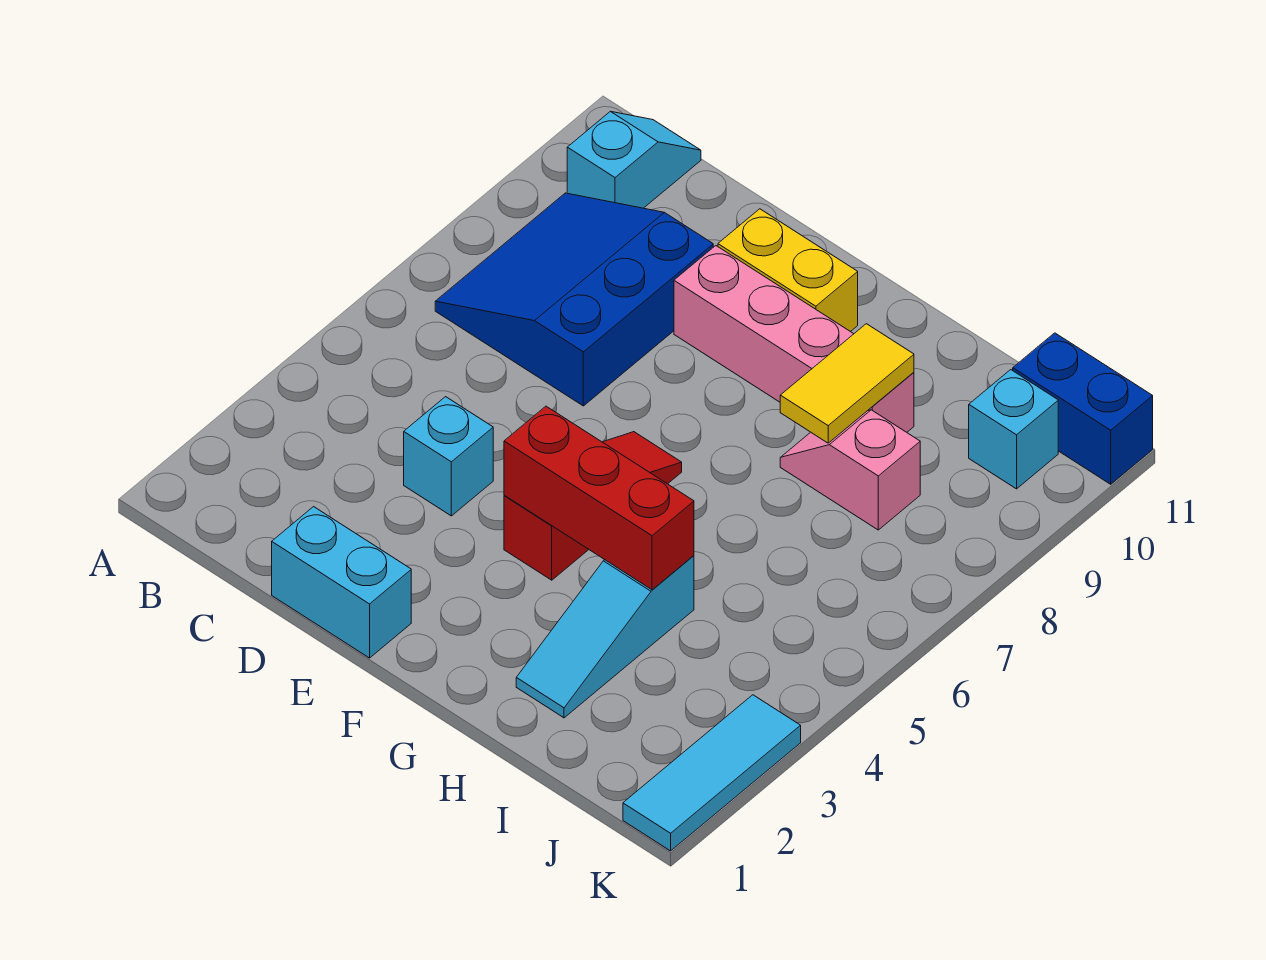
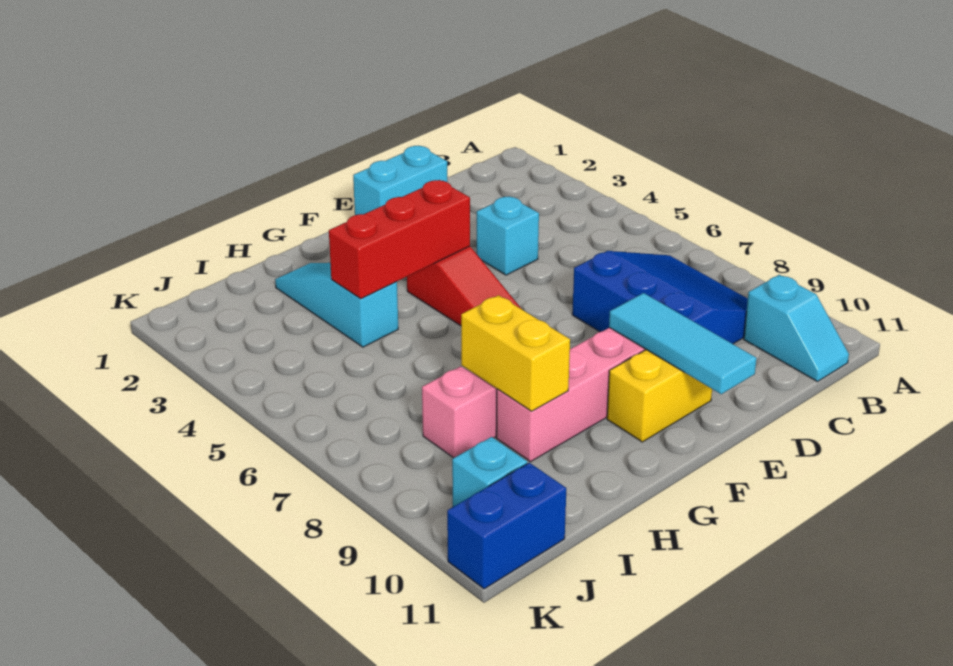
yellow 1x2 tile [780,324,914,443] -> yellow 1x2 brick [461,295,570,411]
cyan 1x3 tile [623,695,801,851] -> cyan 1x3 tile moved to [609,293,757,394]

